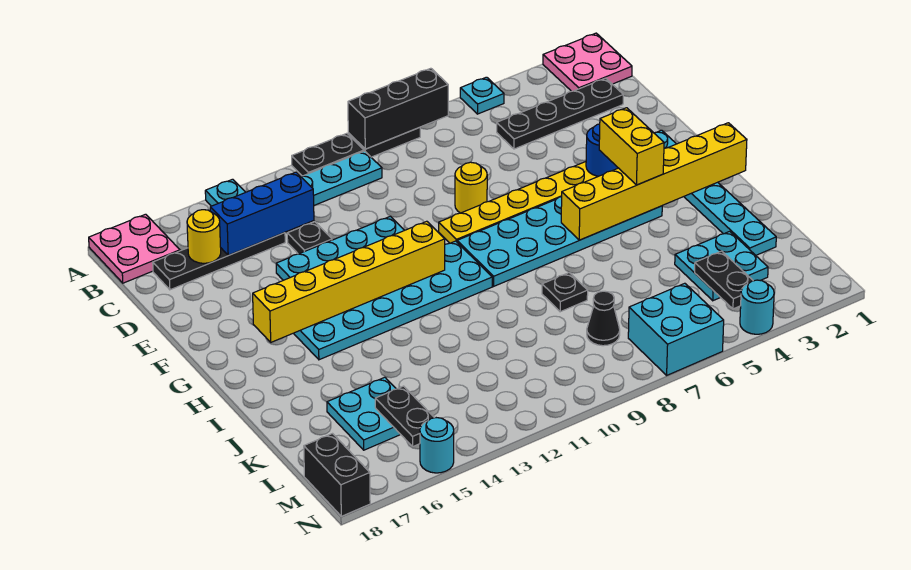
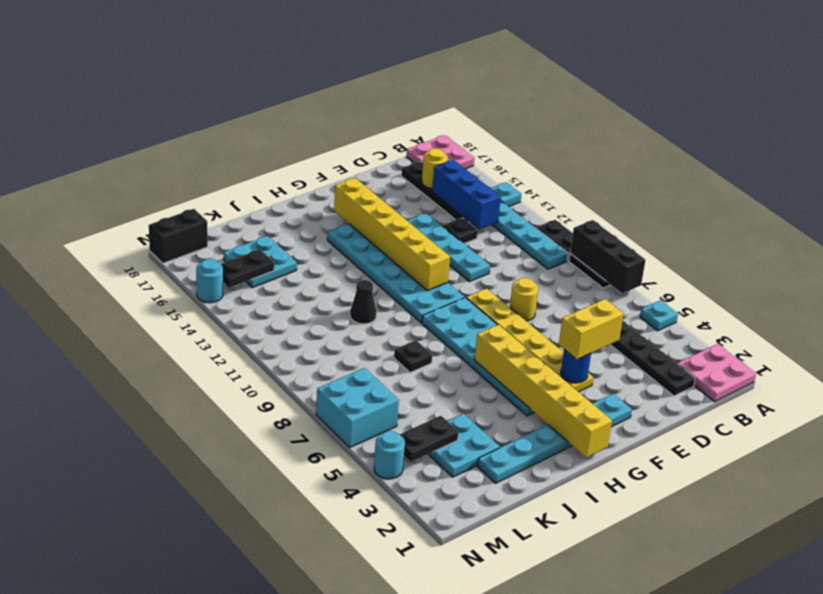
yellow 1x2 brick [599,108,664,185] -> yellow 1x2 brick moved to [559,299,623,359]
black 1x1 cone [587,291,620,346] -> black 1x1 cone moved to [350,280,376,324]

